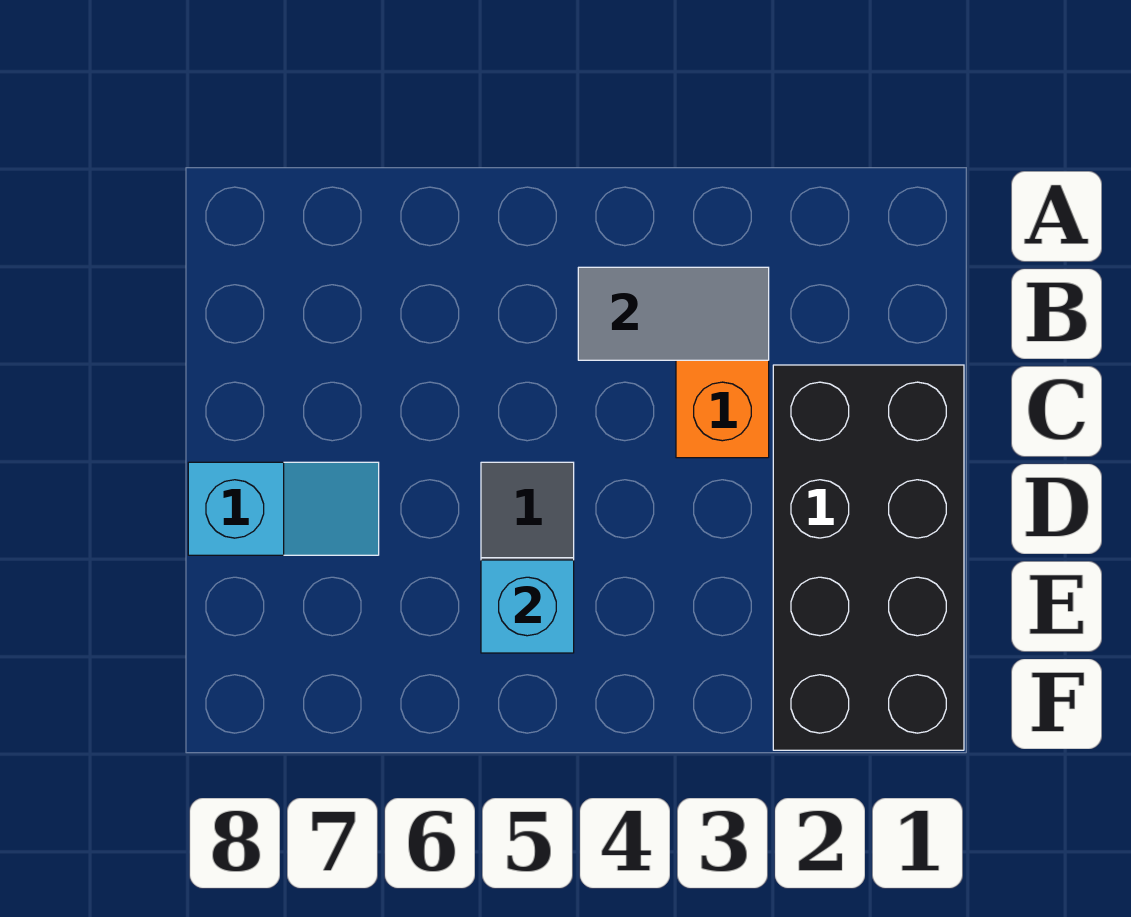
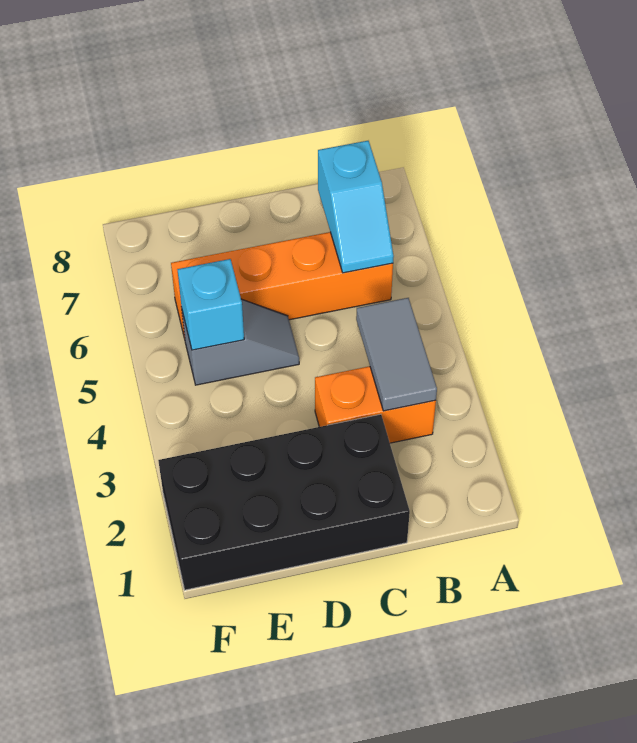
none -> orange 1x4 brick [171,232,393,339]
cyan 1x2 slope [188,462,379,555] -> cyan 1x2 slope moved to [318,141,394,273]

